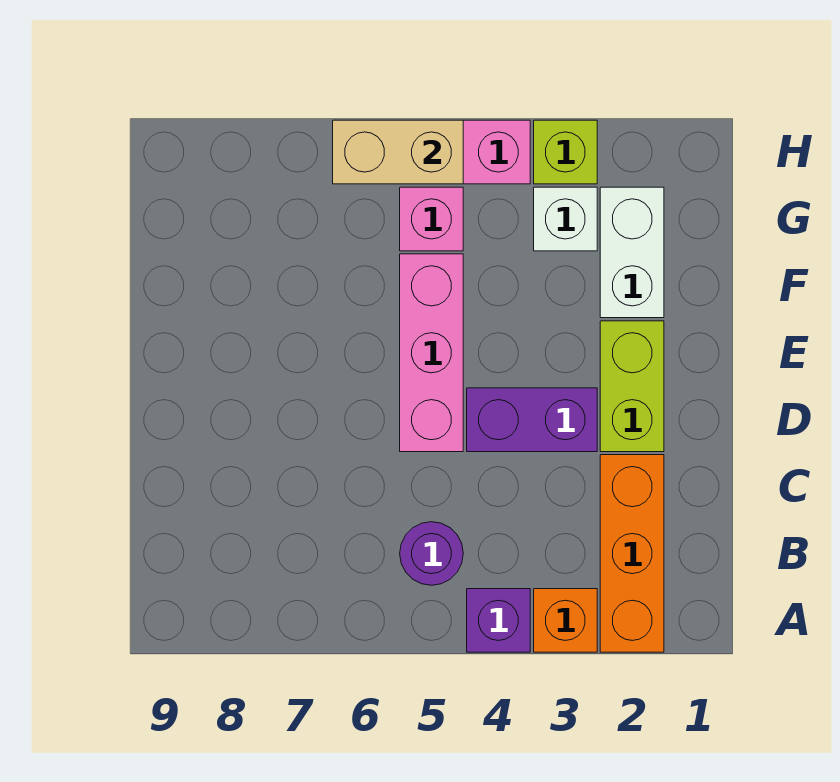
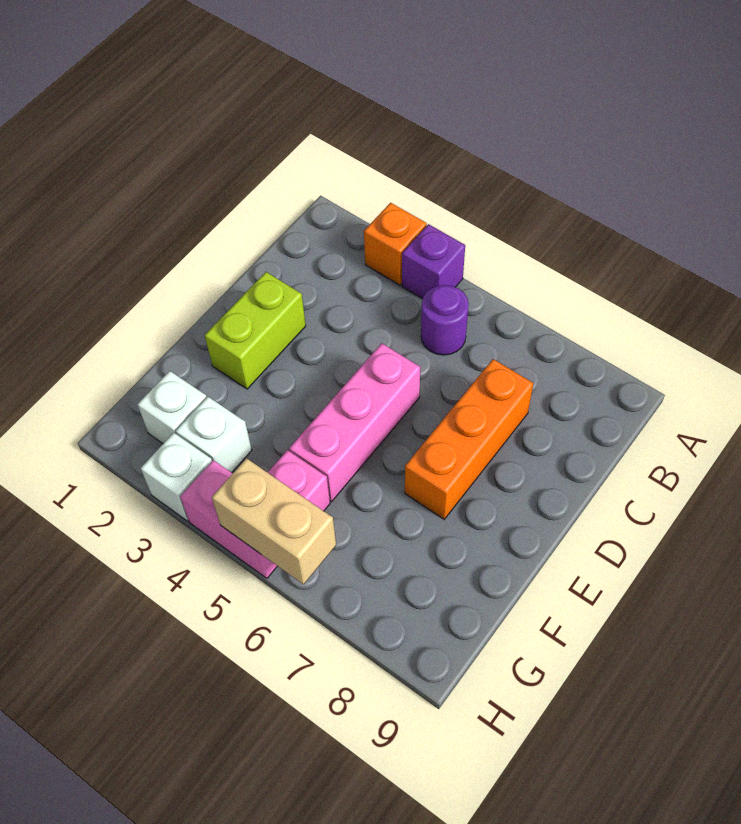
orange 1x3 brick [600,455,664,652] -> orange 1x3 brick moved to [405,359,533,519]
purple 1x2 brick [467,388,597,452] -> none
white 1x2 brick [600,187,664,318] -> white 1x1 brick [137,371,207,444]
lime 1x1 brick [534,120,597,184] -> white 1x1 brick [141,433,212,521]

